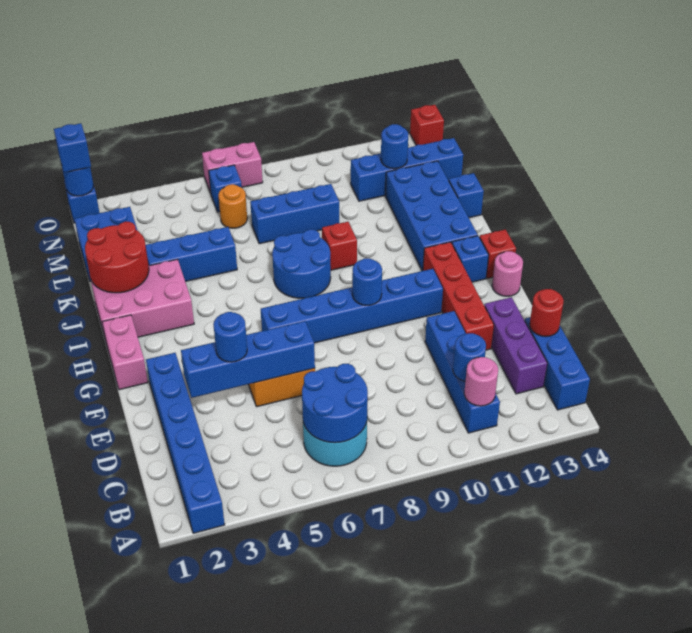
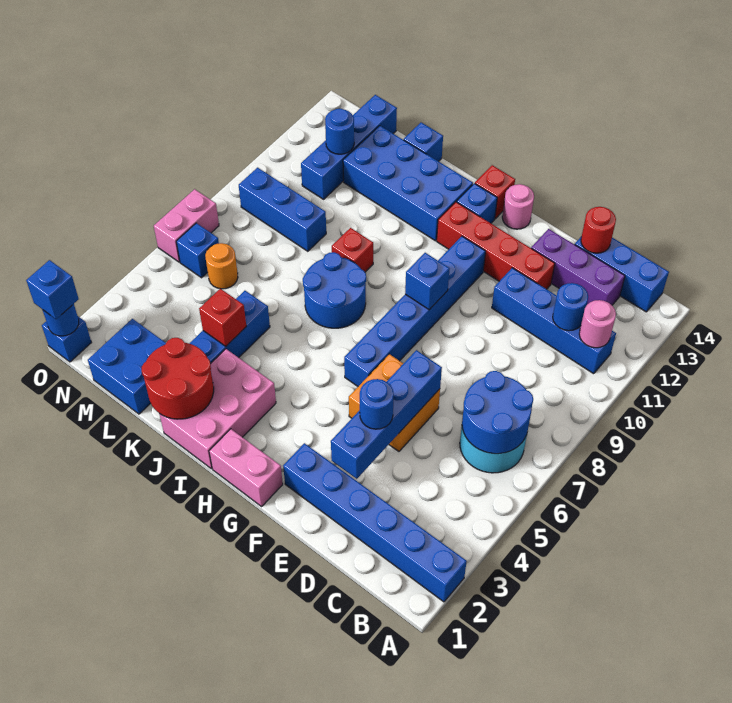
blue 1x1 round brick [352,258,382,305] -> blue 1x1 brick [405,253,450,310]
blue 1x3 brick [250,184,339,244] -> blue 1x3 brick turned to [239,168,326,251]
red 1x1 brick [410,105,444,145] -> red 1x1 brick moved to [199,289,246,346]

